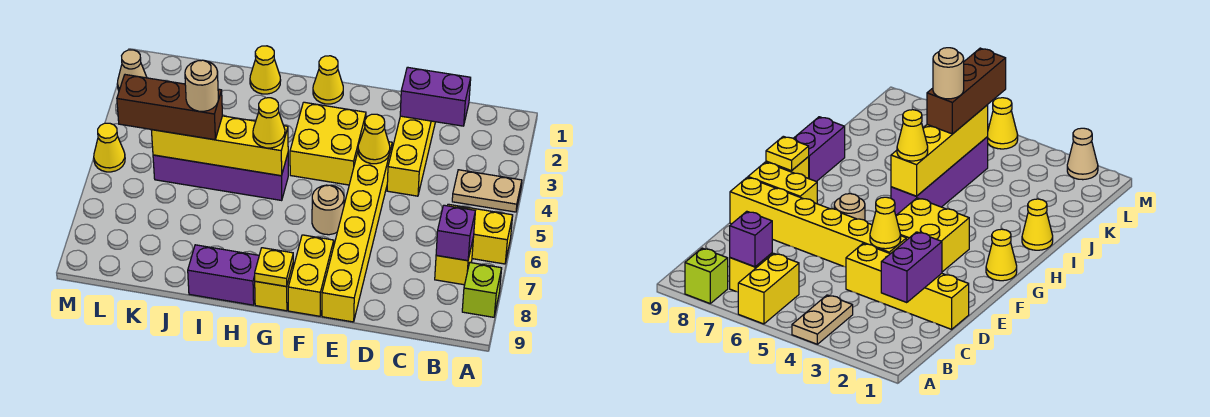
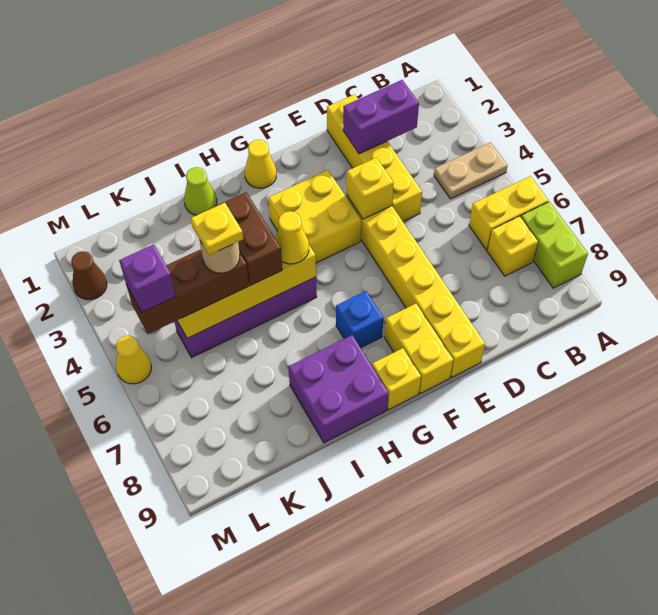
lime 1x1 brick [462,263,502,317] -> lime 1x2 brick [521,202,588,288]
purple 1x1 brick [436,205,475,261] -> purple 1x1 brick moved to [119,244,176,312]
yellow 1x1 cone [358,114,390,164] -> yellow 1x1 brick [347,158,394,219]
tan 1x1 round brick [312,185,344,235] -> none
none -> blue 1x1 brick [336,291,384,348]
yellow 1x1 plate [255,248,293,286] -> yellow 1x1 plate moved to [191,203,243,255]
purple 1x2 brick [188,245,259,305] -> purple 2x2 brick [288,335,388,443]
yellow 1x1 cone [250,46,281,94] -> lime 1x1 cone [184,167,217,215]
none -> brown 1x2 brick [215,192,282,285]
tan 1x1 cone [117,50,147,90] -> brown 1x1 cone [71,251,107,300]

